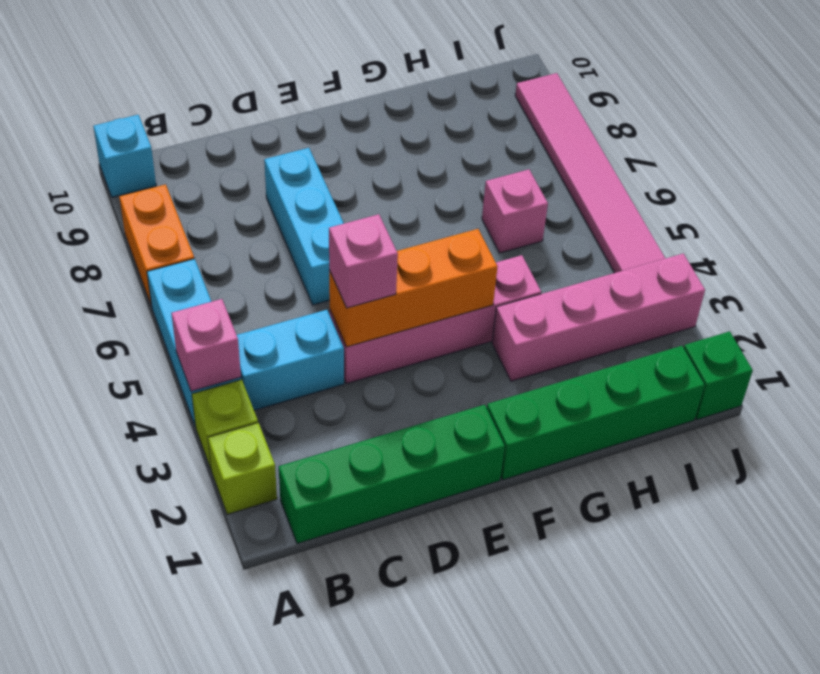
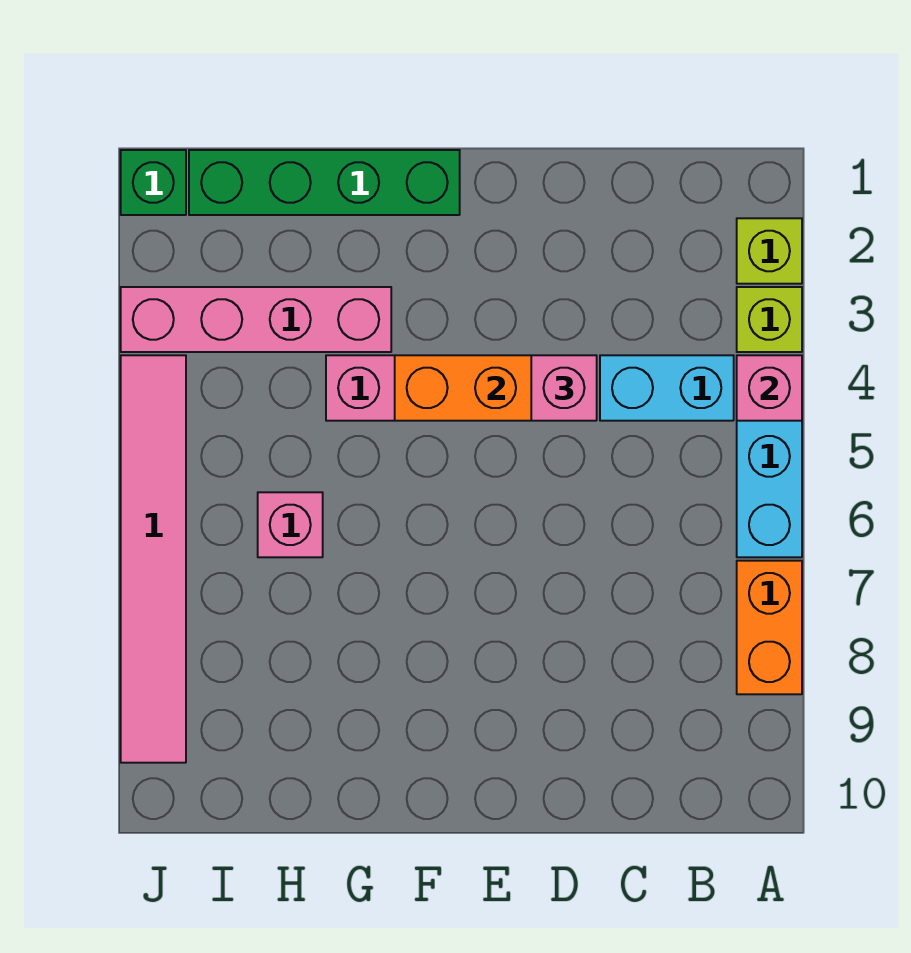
cyan 1x1 brick [93,115,156,197] -> none
green 1x4 brick [279,405,505,544] -> none
cyan 1x3 brick [264,148,344,305] -> none

